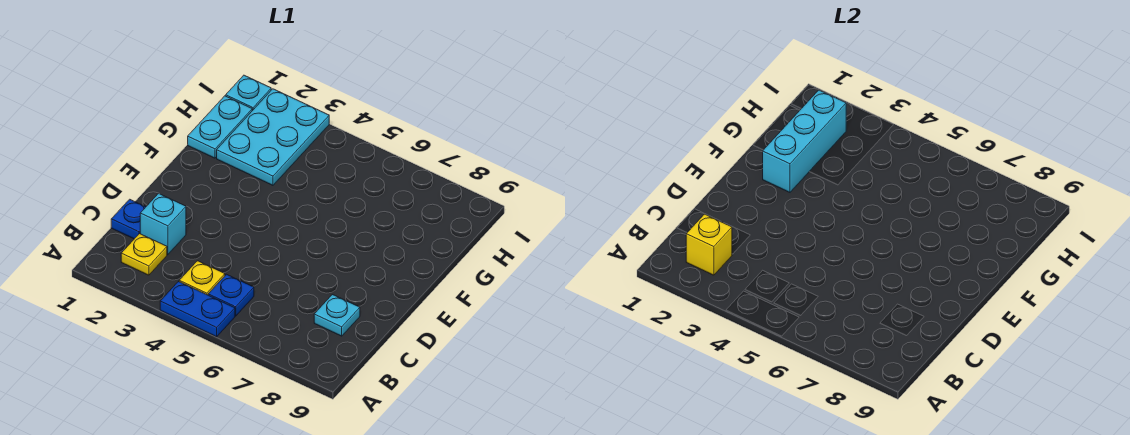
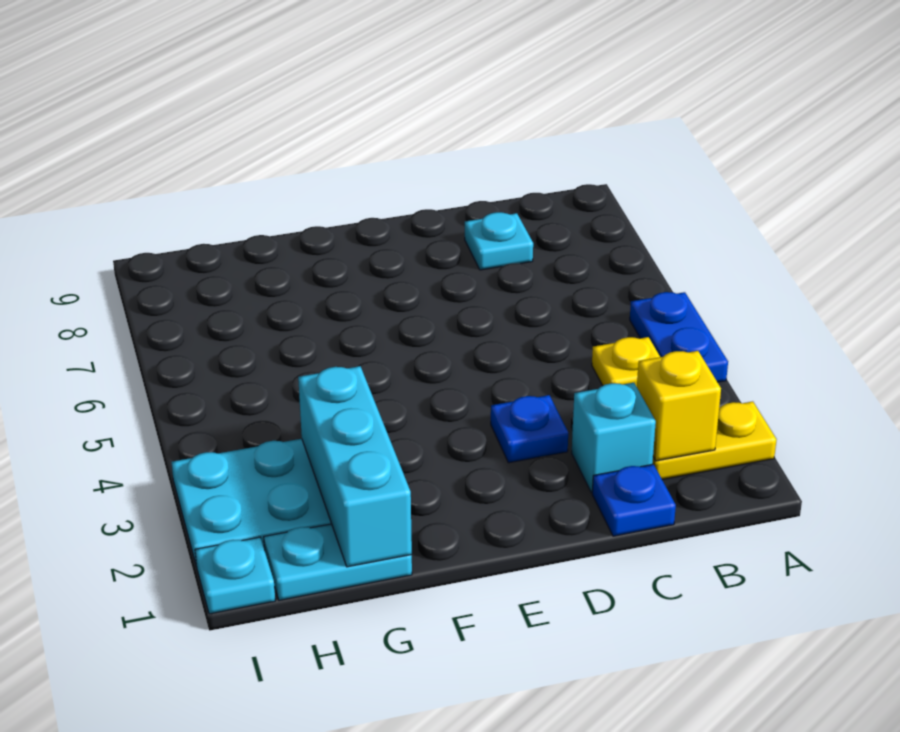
yellow 1x1 plate [121,234,167,275] -> yellow 1x2 plate [652,401,777,480]
blue 1x1 plate [208,274,254,316] -> blue 1x1 plate moved to [491,395,568,463]
cyan 1x3 brick [763,90,846,192] -> cyan 1x3 brick turned to [298,366,412,567]

